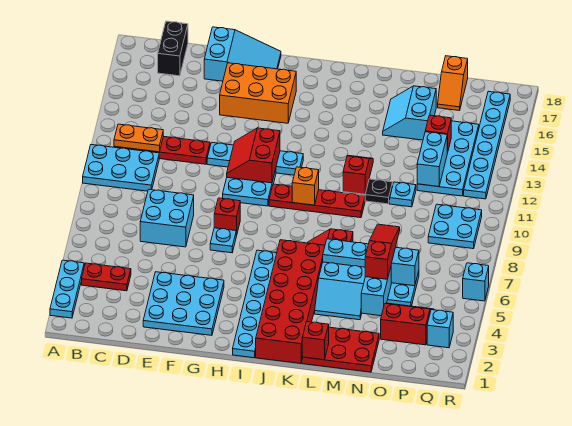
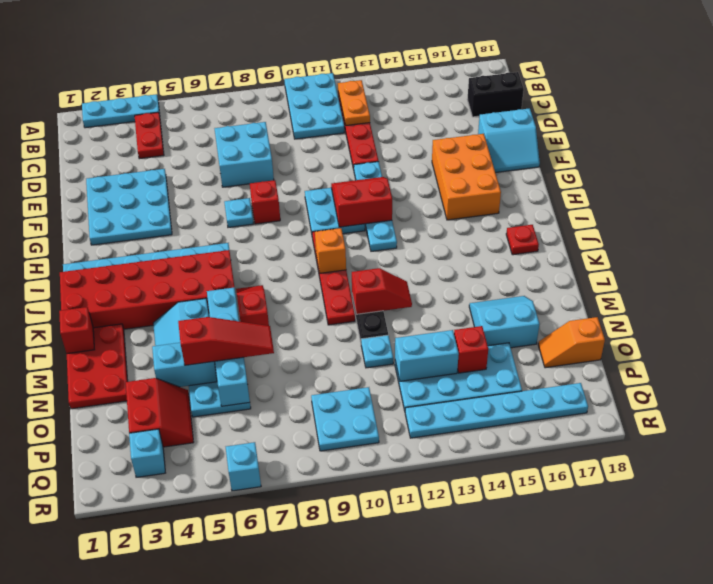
cyan 2x3 slope [204,27,281,81] -> cyan 2x2 slope [478,108,540,173]
none -> red 1x1 plate [506,225,539,255]

